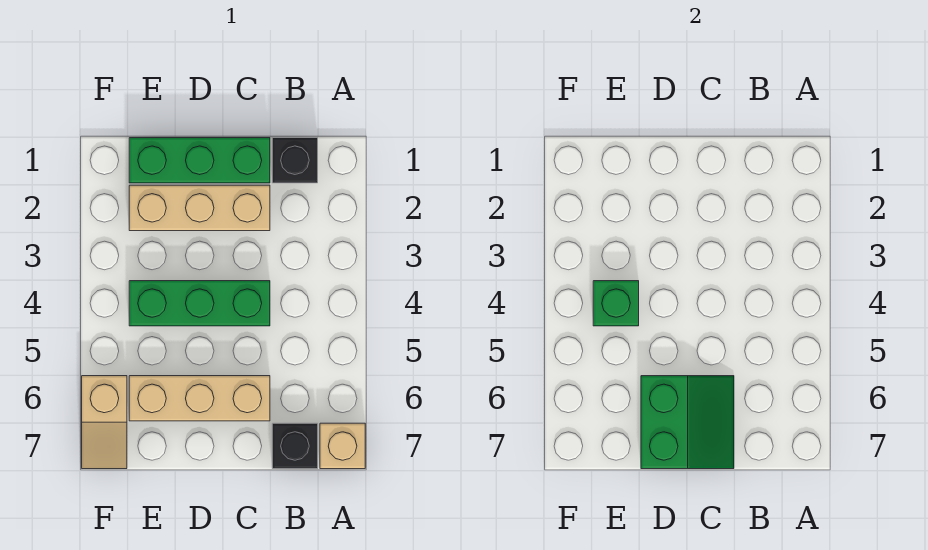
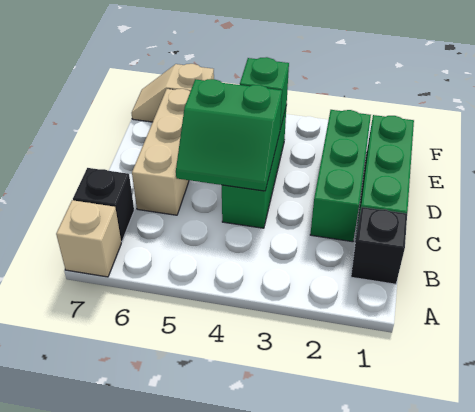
tan 1x3 brick [129,185,270,231] -> green 1x3 brick [310,110,371,242]
green 2x2 slope [641,376,734,469] -> green 2x2 slope moved to [176,79,282,191]

